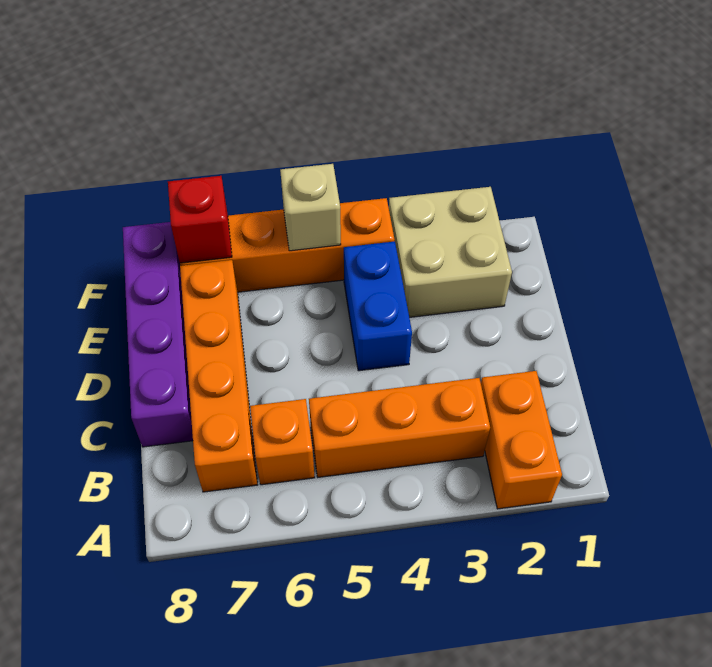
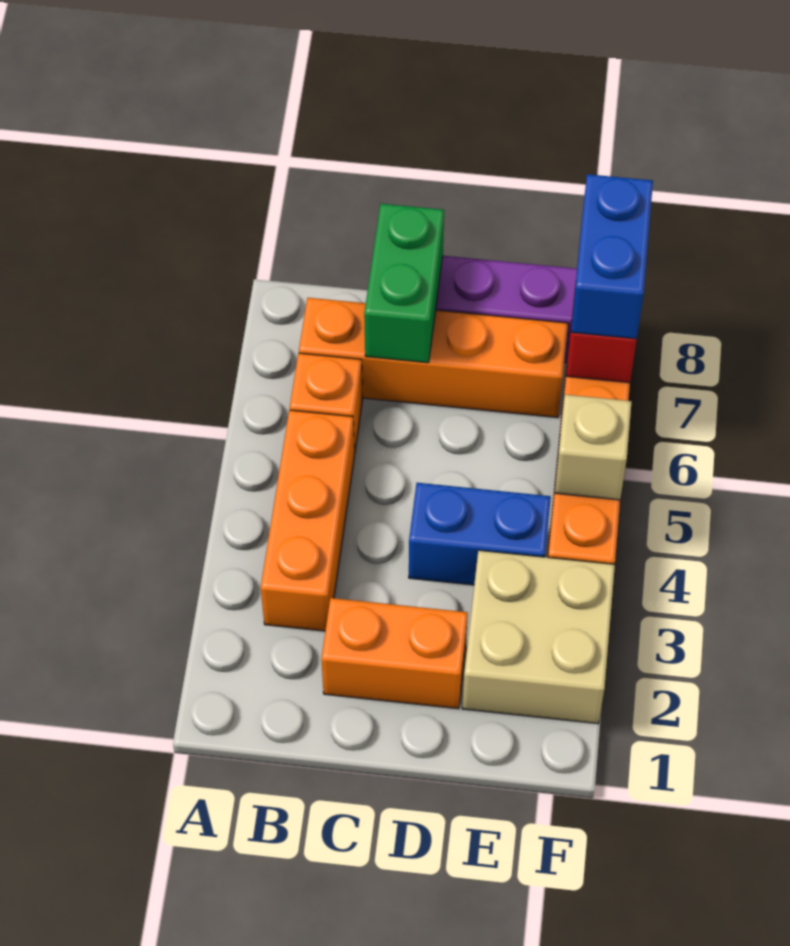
orange 1x2 brick [481,371,562,509] -> orange 1x2 brick moved to [321,598,468,709]
none -> green 1x2 brick [364,204,444,363]
none -> blue 1x2 brick [571,174,653,339]

